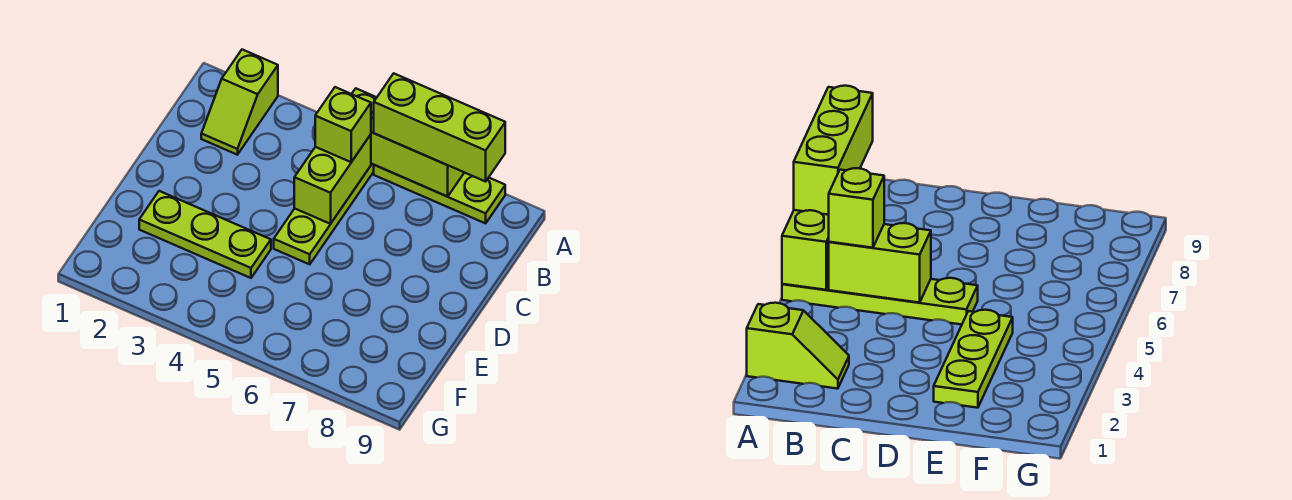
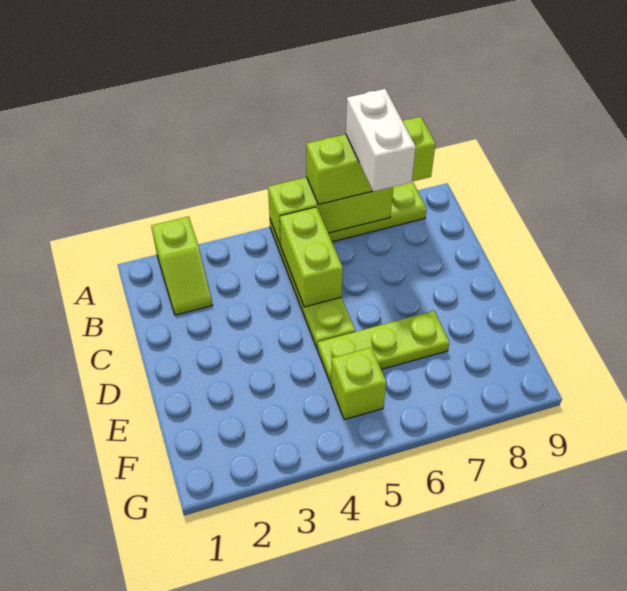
none -> white 1x2 brick [346,89,416,192]
lime 1x1 brick [315,87,371,162] -> lime 1x1 brick moved to [331,347,386,420]
lime 1x3 plate [139,191,271,278] -> lime 1x3 plate moved to [318,311,449,384]

